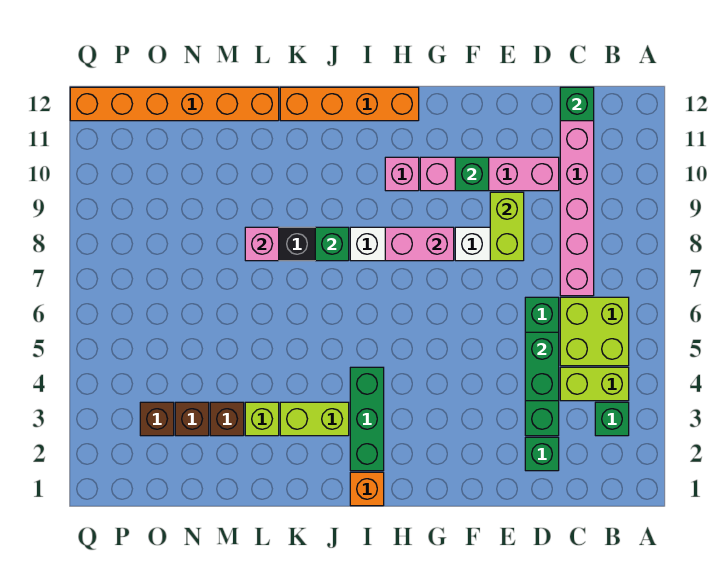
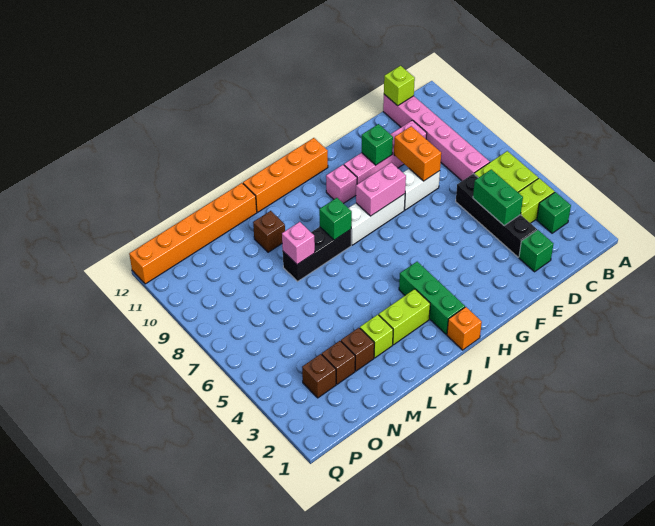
green 1x1 brick [560,87,594,121] -> lime 1x1 brick [384,66,415,106]
green 1x4 brick [525,297,559,436] -> black 1x4 brick [456,174,537,257]
lime 1x2 brick [490,192,524,261] -> orange 1x2 brick [394,126,441,181]
none -> brown 1x1 brick [253,211,285,252]

